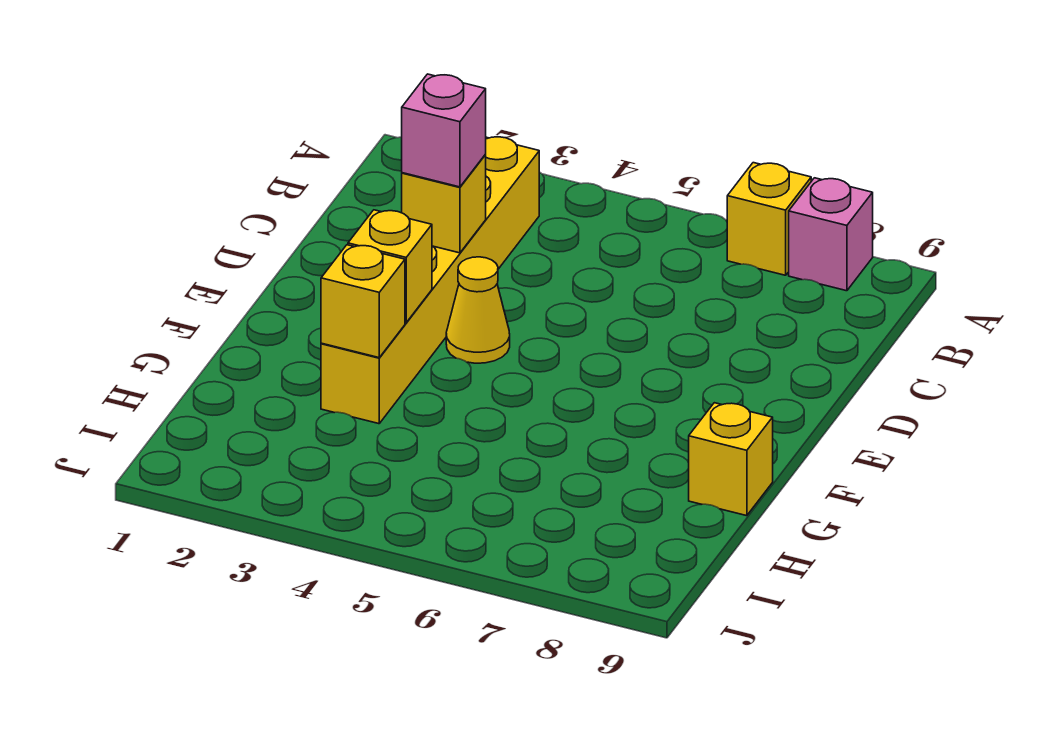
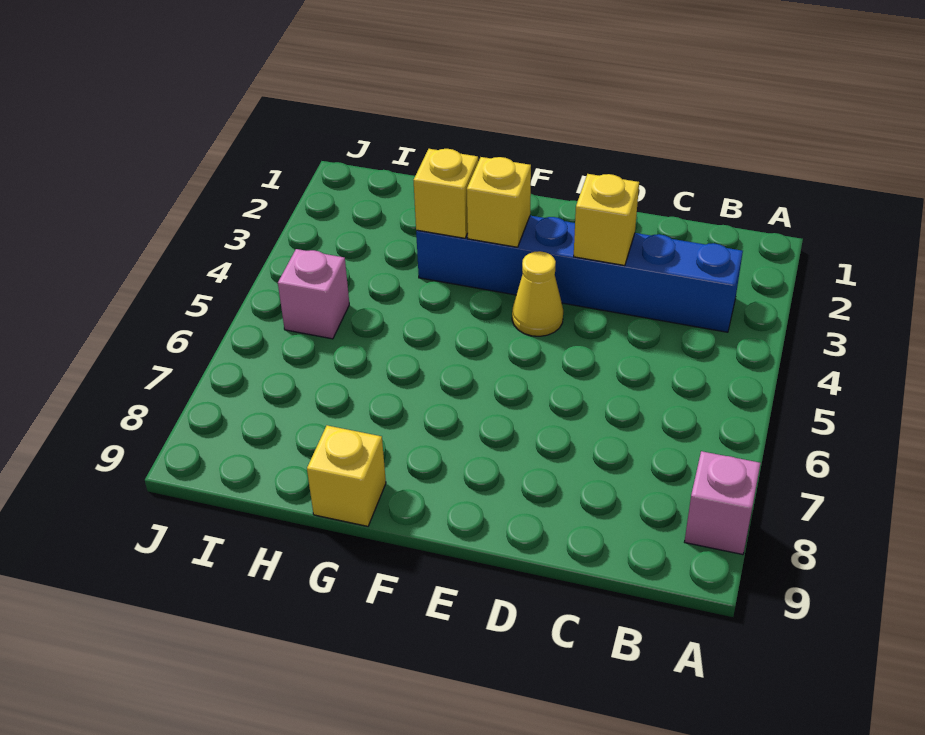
yellow 1x1 brick [727,163,811,275] -> none
yellow 1x6 brick [321,137,539,424] -> blue 1x6 brick [416,216,743,332]
pink 1x1 brick [402,74,486,187] -> pink 1x1 brick moved to [278,249,349,339]

